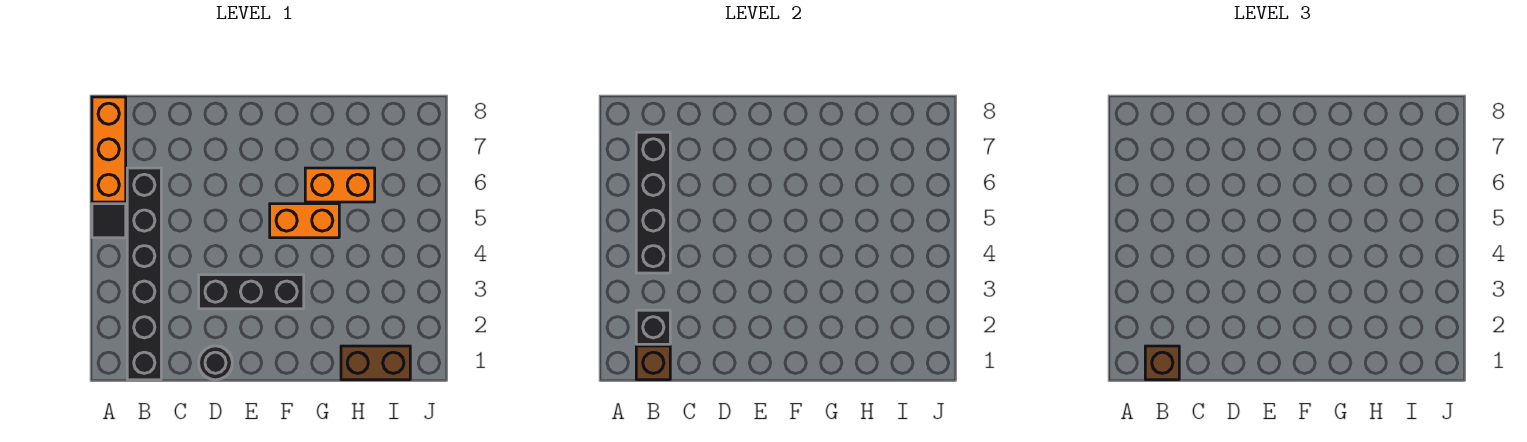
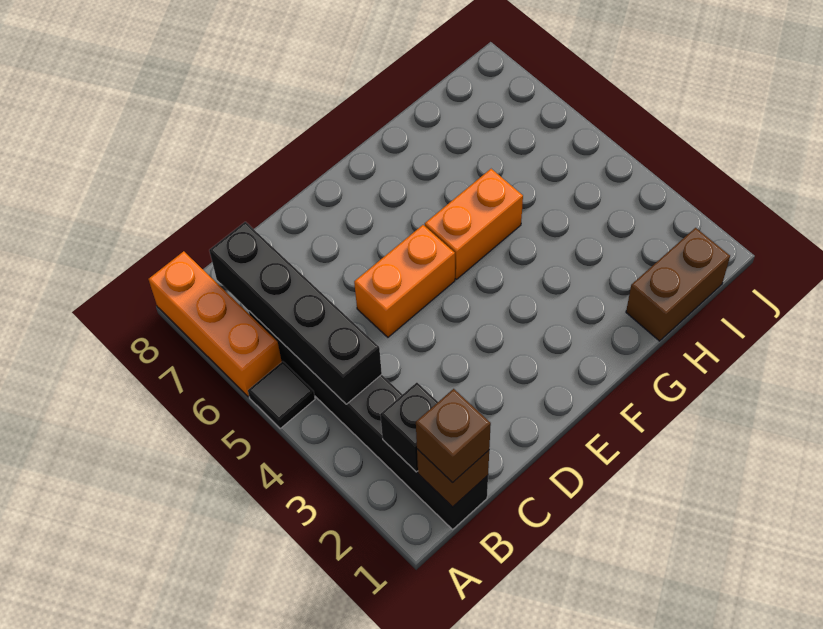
black 1x1 round brick [199,346,232,380] -> none
black 1x3 brick [199,275,304,309] -> none
orange 1x2 brick [305,168,375,202] -> orange 1x2 brick moved to [354,225,455,337]

